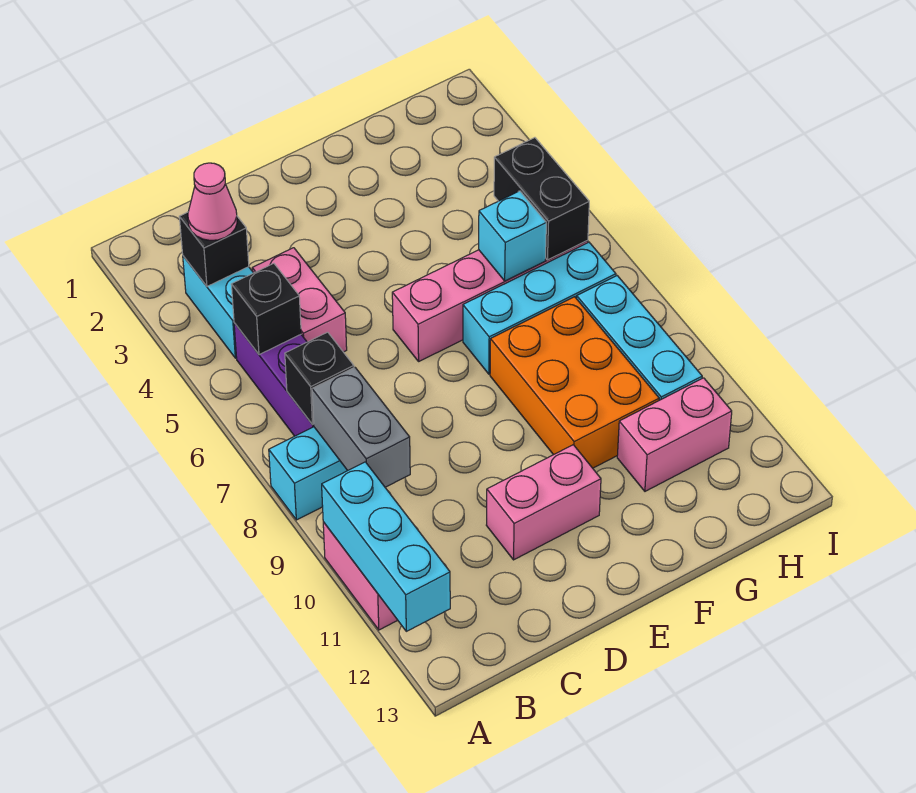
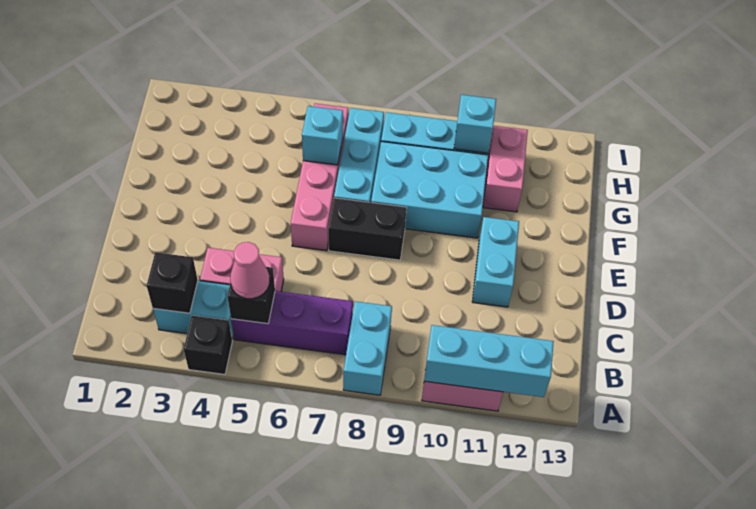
pink 1x1 cone [188,163,237,240] -> pink 1x1 cone moved to [230,242,270,299]
black 1x1 brick [285,332,354,425] -> black 1x1 brick moved to [184,316,232,374]
grey 1x2 brick [312,367,410,487] -> none
pink 1x2 brick [486,445,601,560] -> cyan 1x2 brick [472,217,519,307]
orange 2x3 brick [490,297,659,468] -> cyan 2x3 brick [371,142,488,238]
black 1x2 brick [494,138,589,260] -> black 1x2 brick moved to [328,198,407,260]
none -> cyan 1x1 brick [454,95,496,153]

